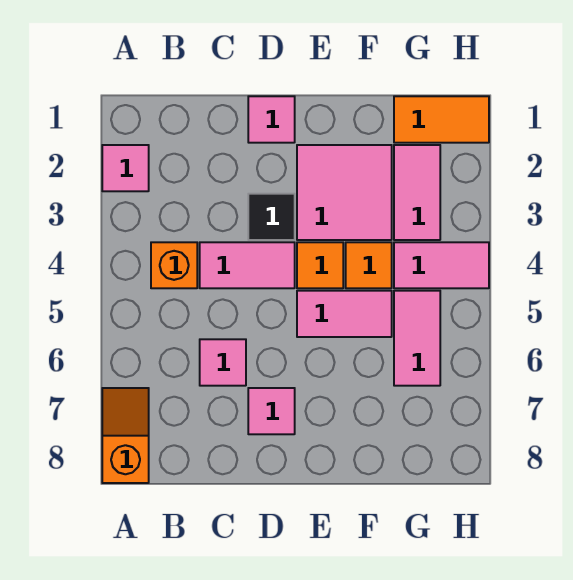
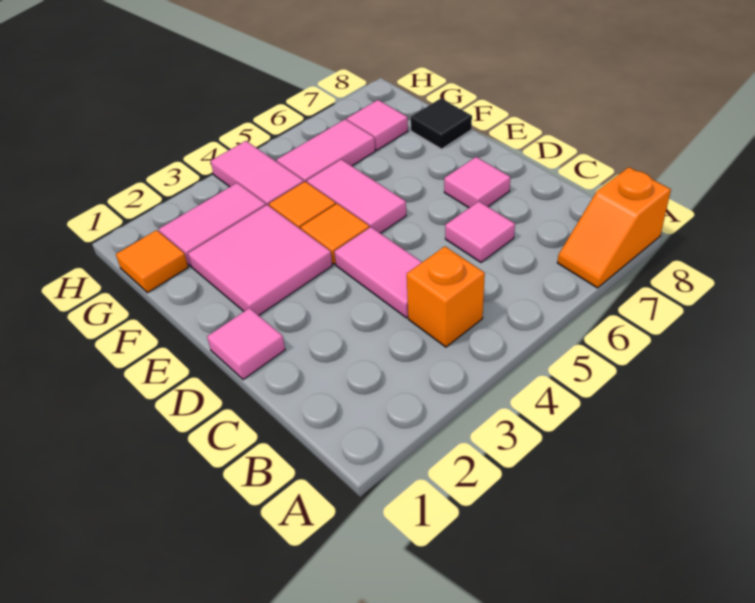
pink 1x1 tile [102,145,149,191] -> pink 1x1 tile moved to [347,100,408,150]
black 1x1 tile [248,194,295,240] -> black 1x1 tile moved to [411,98,472,149]
orange 1x2 tile [394,96,489,143] -> orange 1x1 tile [116,230,188,293]

